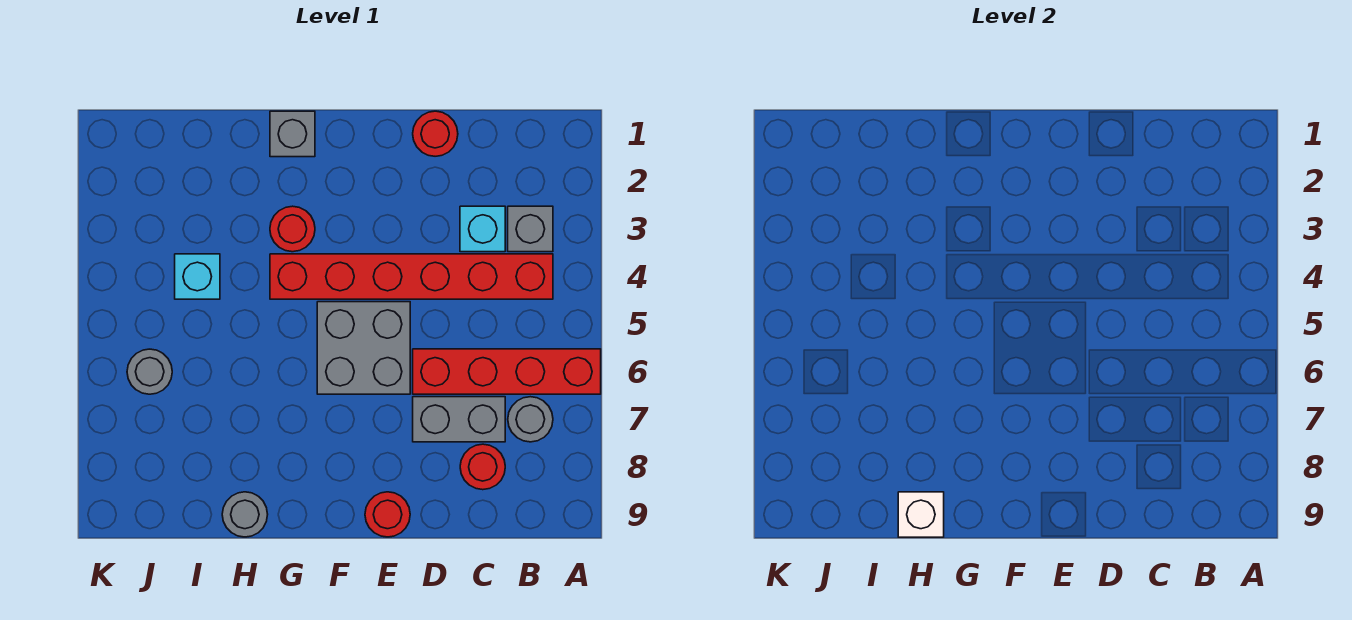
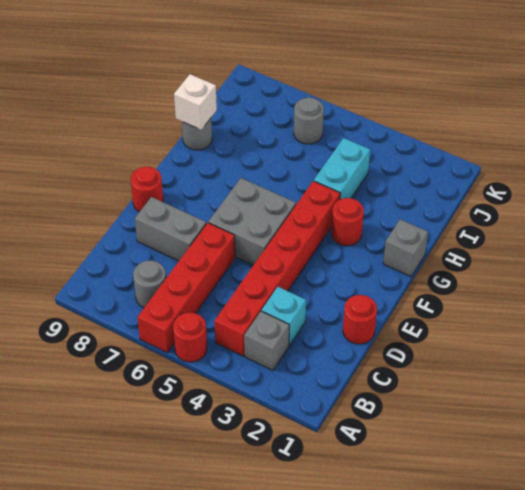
grey 1x2 brick [413,397,505,442] -> grey 1x2 brick turned to [135,197,206,261]
red 1x1 round brick [460,444,505,490] -> red 1x1 round brick moved to [173,313,207,362]
cyan 1x1 brick [175,254,220,299] -> cyan 1x2 brick [314,138,370,199]

